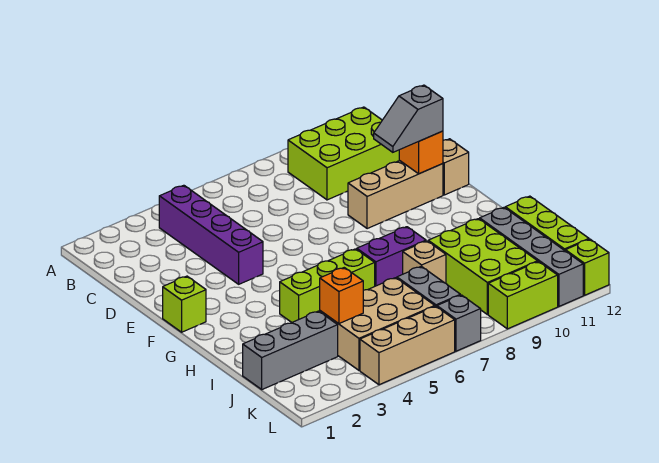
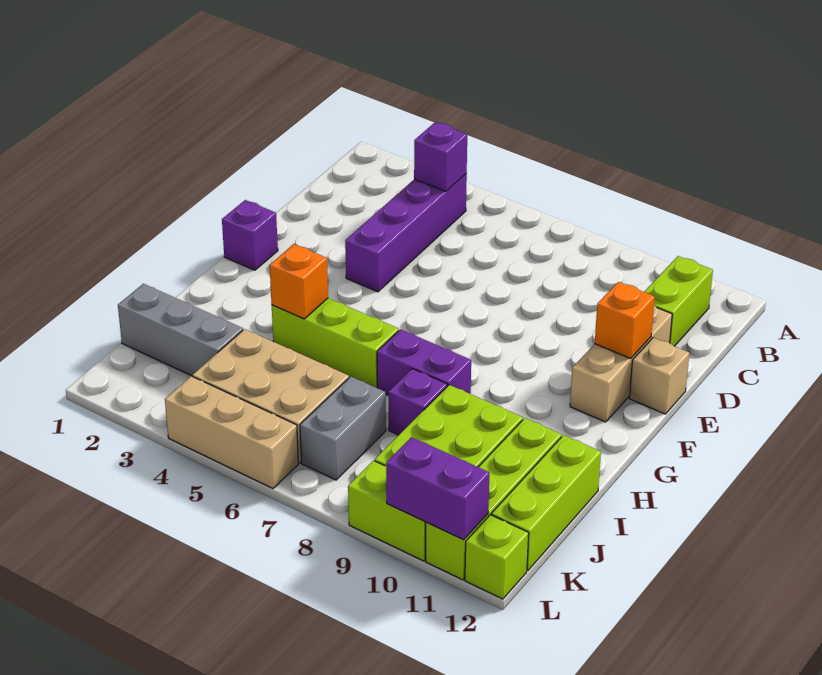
none -> purple 1x1 brick [414,122,467,191]
lime 2x3 brick [288,107,400,200] -> lime 1x2 brick [644,256,713,346]
tan 1x3 brick [348,161,443,229] -> tan 1x3 brick turned to [570,306,672,422]
grey 1x2 slope [374,85,443,152] -> none
lime 1x1 brick [163,276,206,332] -> purple 1x1 brick [222,200,278,270]
tan 1x1 brick [403,241,446,283] -> purple 1x1 brick [388,369,447,435]
grey 1x4 brick [480,208,583,306] -> lime 1x4 brick [426,418,562,580]
orange 1x1 brick [320,268,363,324] -> orange 1x1 brick moved to [270,244,328,319]
grey 1x1 brick [437,295,481,351] -> none
none -> purple 1x2 brick [386,437,489,540]

